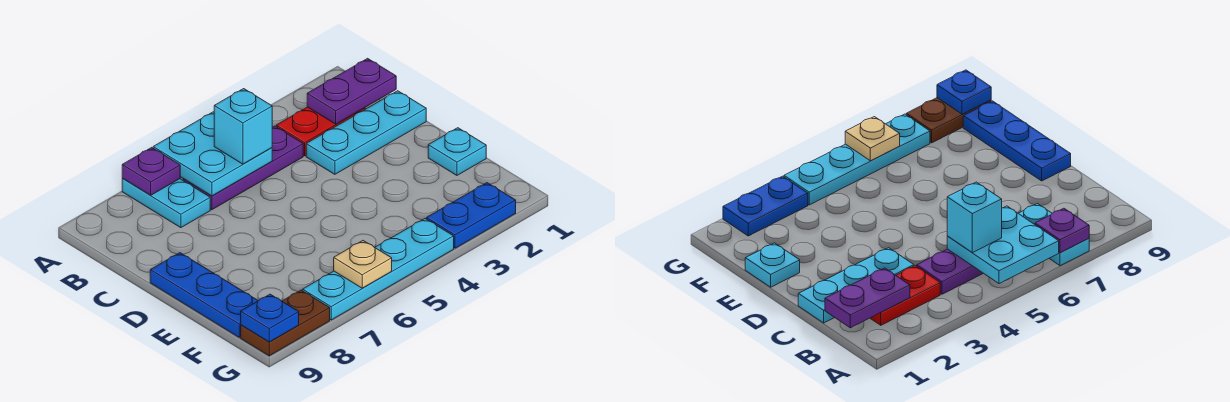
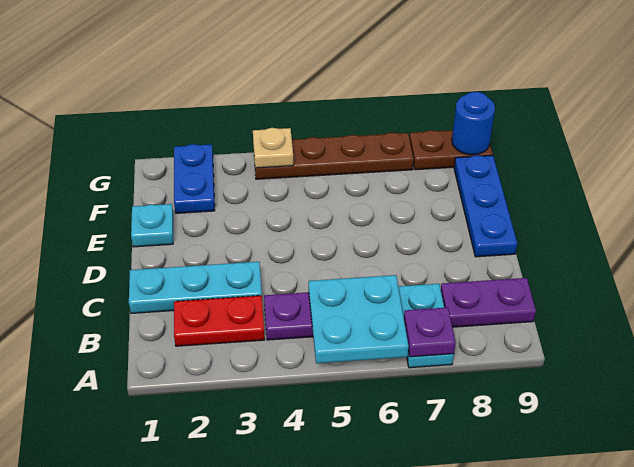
purple 1x2 plate [307,58,396,124] -> purple 1x2 plate moved to [441,278,536,327]
cyan 1x1 brick [214,89,272,164] -> none
blue 1x2 plate [427,183,516,248] -> blue 1x2 plate turned to [174,144,215,213]
cyan 1x4 plate [303,219,454,320] -> brown 1x4 plate [254,133,414,179]
tan 1x1 plate [334,241,392,288] -> tan 1x1 plate moved to [253,128,294,168]
blue 1x1 plate [241,294,299,342] -> blue 1x1 round brick [452,92,495,155]

